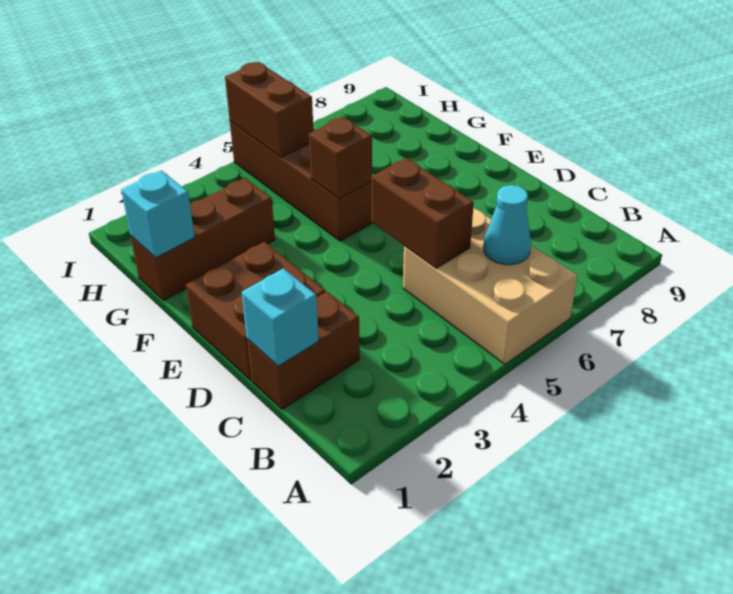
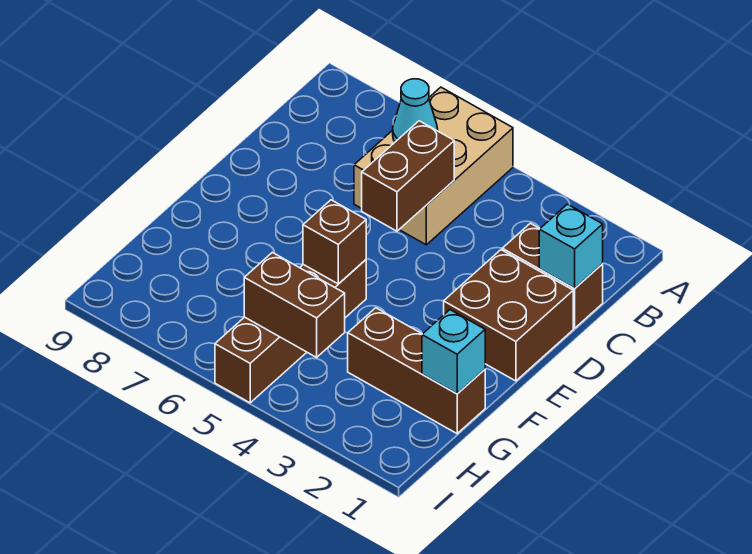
brown 1x2 brick [225,62,314,157] -> brown 1x2 brick turned to [244,252,345,357]

